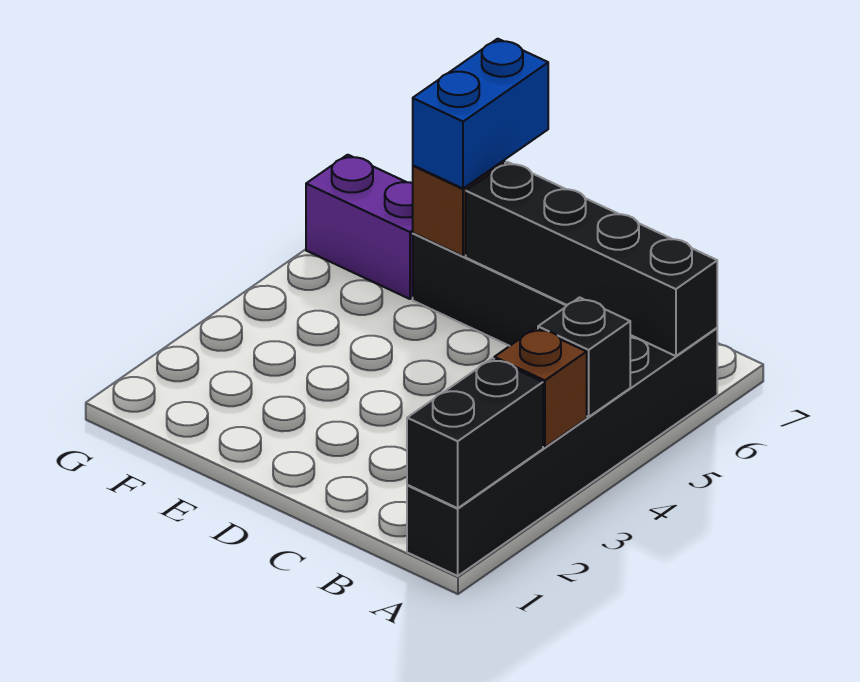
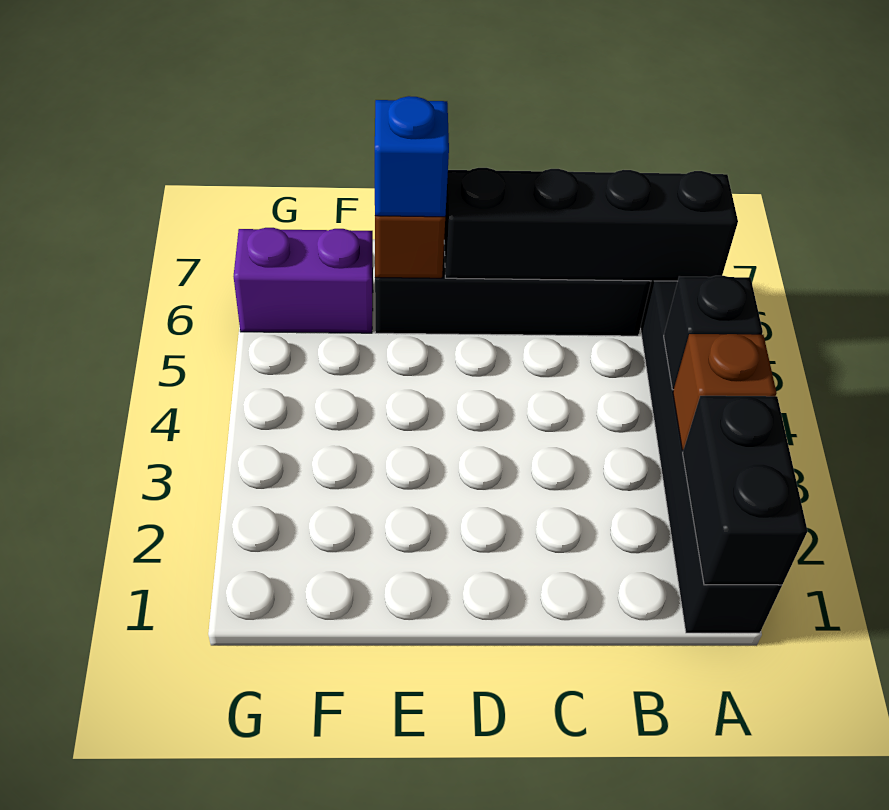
blue 1x2 brick [413,39,548,189] -> blue 1x1 brick [375,96,449,217]

